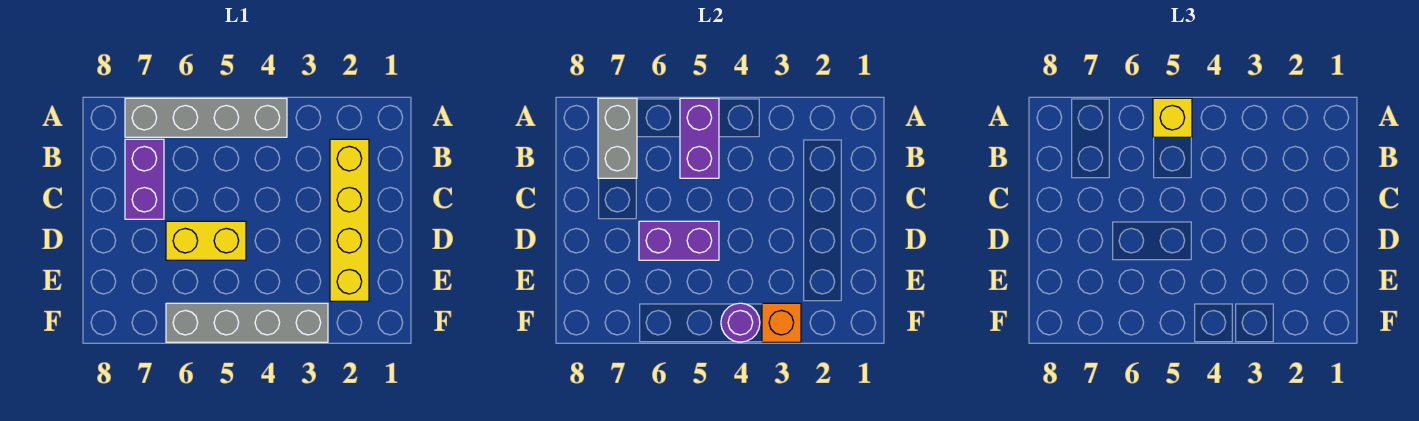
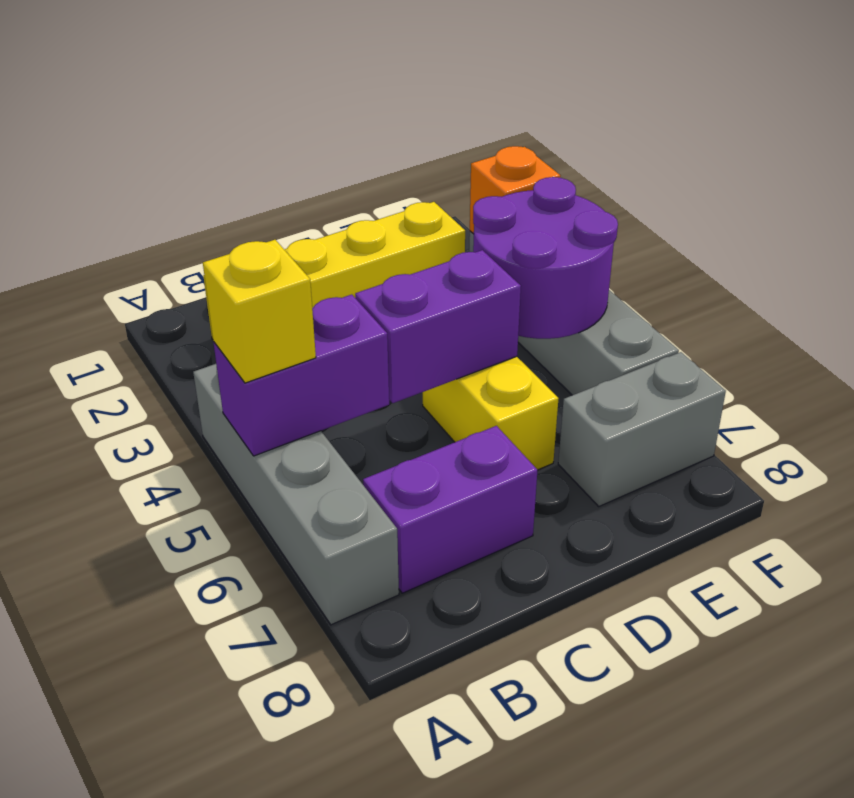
grey 1x2 brick [598,98,637,178] -> grey 1x2 brick moved to [558,352,726,506]
purple 1x2 brick [639,221,719,260] -> purple 1x2 brick turned to [355,250,521,403]
purple 1x1 round brick [721,303,760,342] -> purple 2x2 round brick [473,177,618,339]

